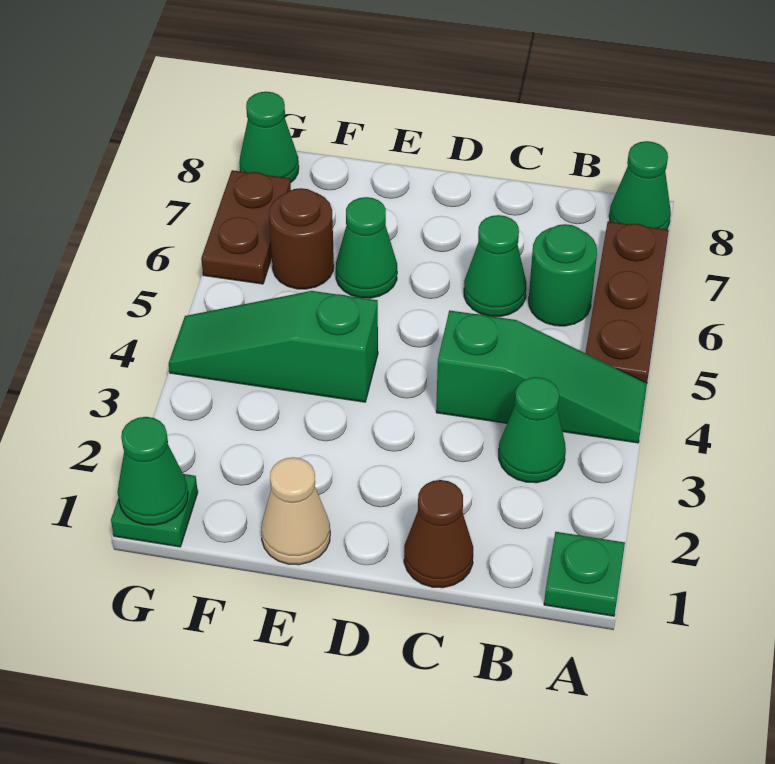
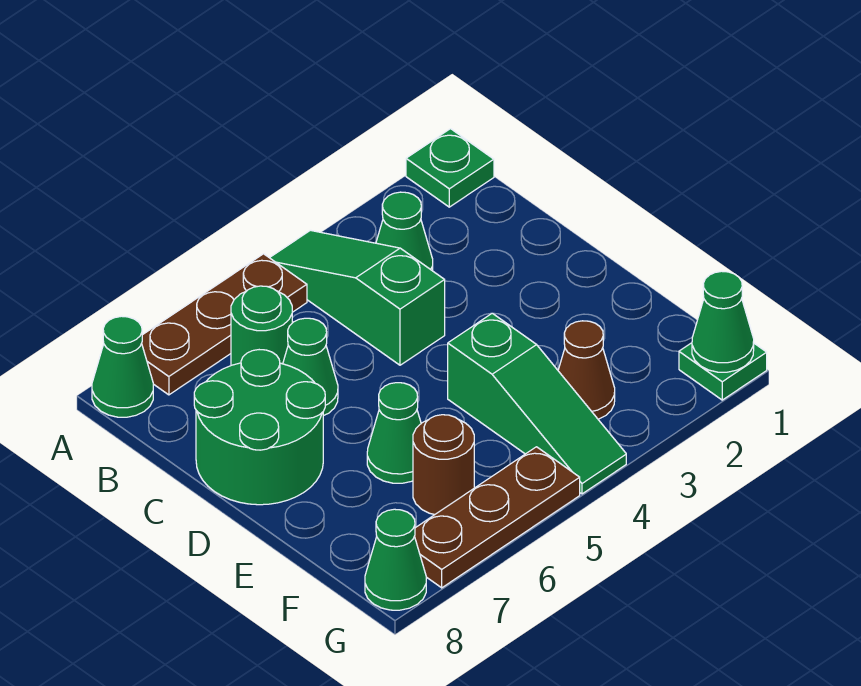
brown 1x1 cone [404,480,473,588] -> brown 1x1 cone moved to [558,321,615,419]
none -> green 2x2 round brick [194,350,325,505]
tan 1x1 cone [261,457,330,565] -> none
brown 1x2 plate [201,170,291,284] -> brown 1x3 plate [415,447,580,588]

